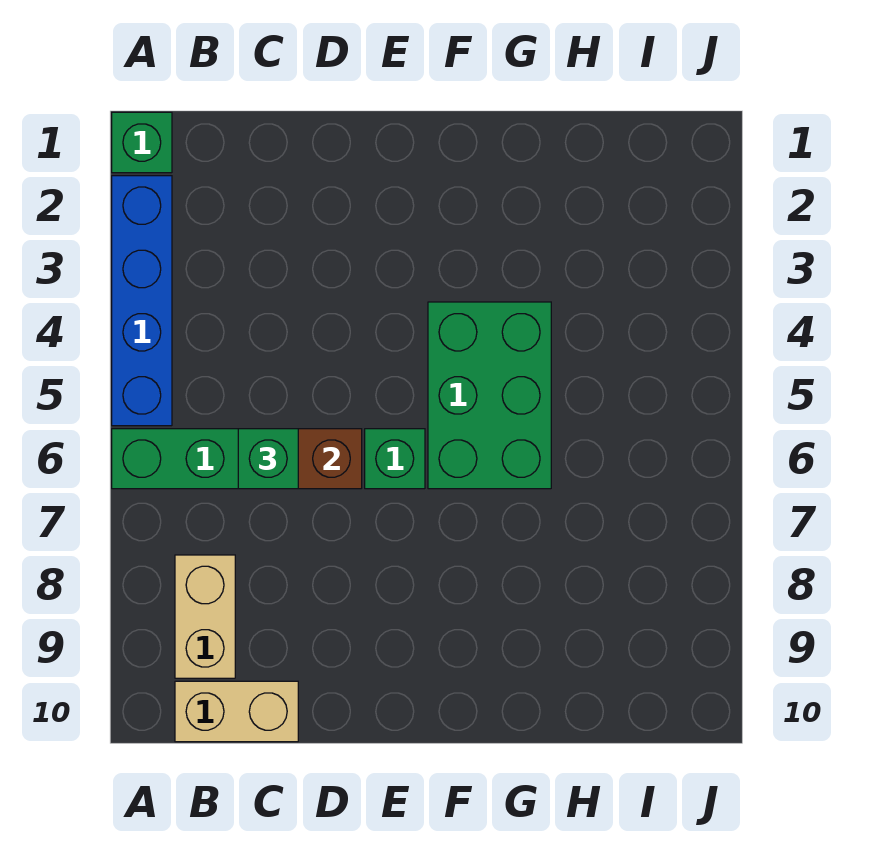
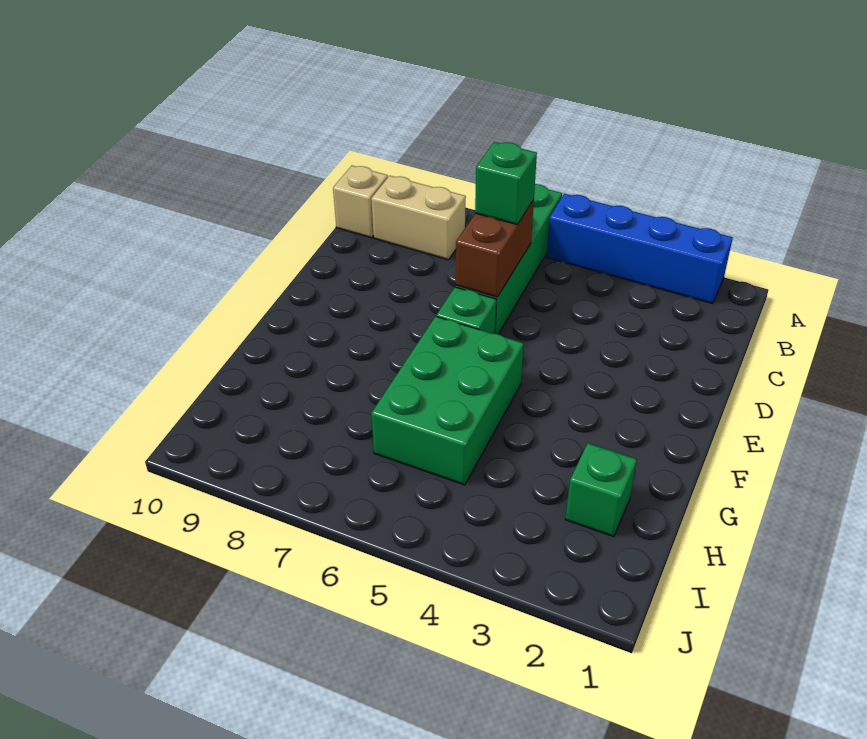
green 1x1 brick [112,112,172,173] -> green 1x1 brick moved to [565,443,637,537]
tan 1x2 brick [175,681,298,742] -> tan 1x1 brick [333,166,388,238]
green 2x3 brick [428,302,551,489] -> green 2x3 brick turned to [371,316,524,485]

